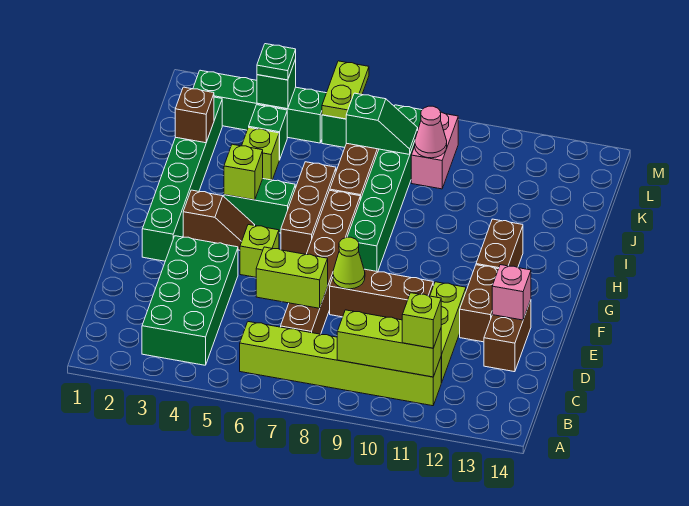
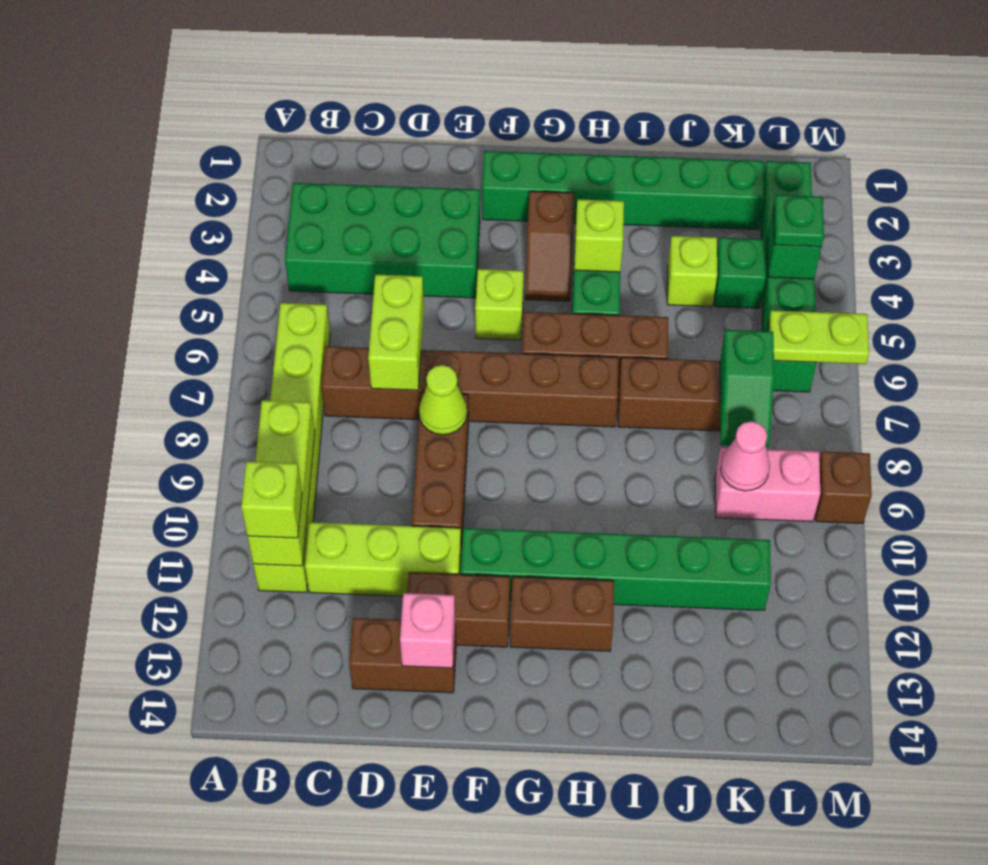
green 1x6 brick [347,105,422,272] -> green 1x6 brick moved to [461,528,771,610]
brown 1x1 brick [175,87,214,143] -> brown 1x1 brick moved to [815,452,872,523]

